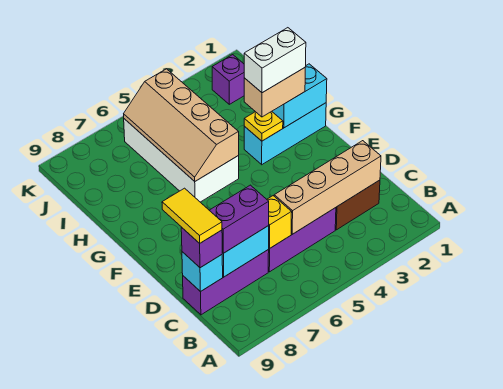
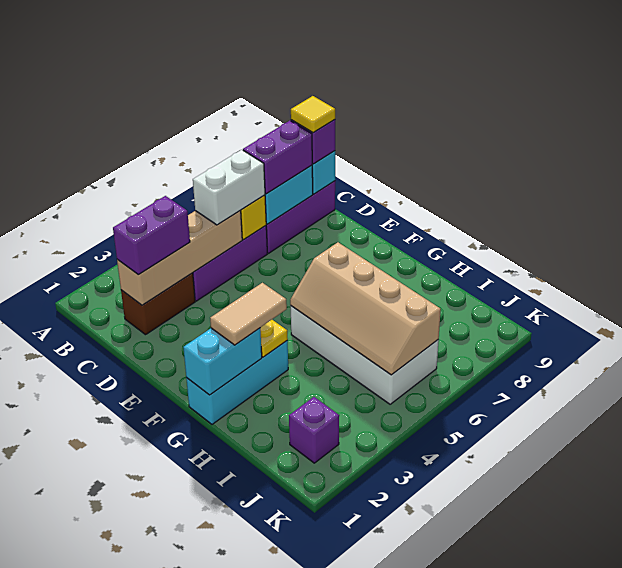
none -> purple 1x2 brick [113,196,190,275]
yellow 1x2 tile [162,188,222,243] -> yellow 1x1 tile [291,96,335,133]
tan 1x2 brick [244,68,305,117] -> tan 1x2 tile [210,283,287,345]
white 1x2 brick [244,28,306,93] -> white 1x2 brick moved to [193,150,265,225]
tan 2x4 slope [124,69,239,181] -> tan 2x4 slope turned to [290,242,441,375]

